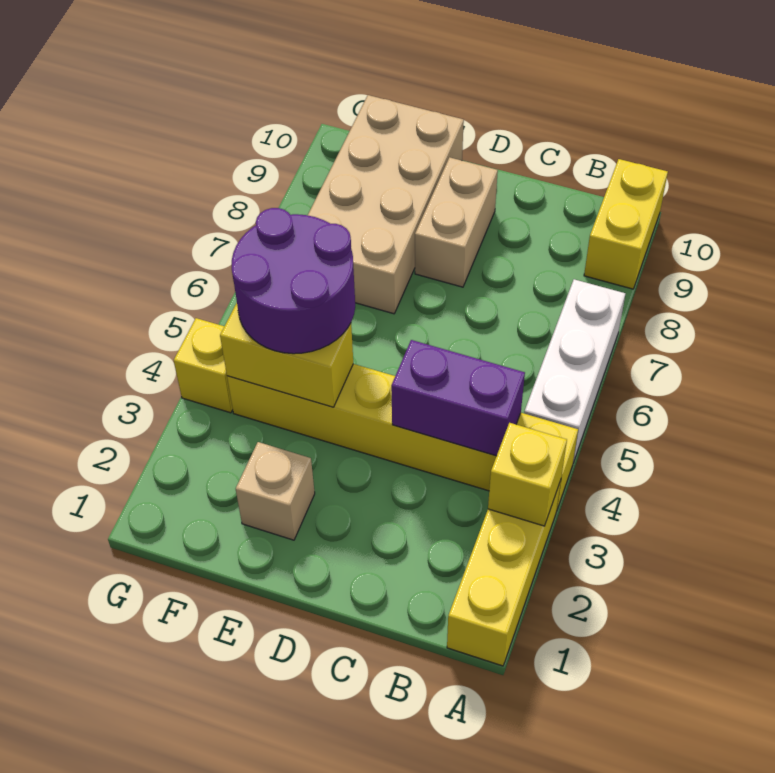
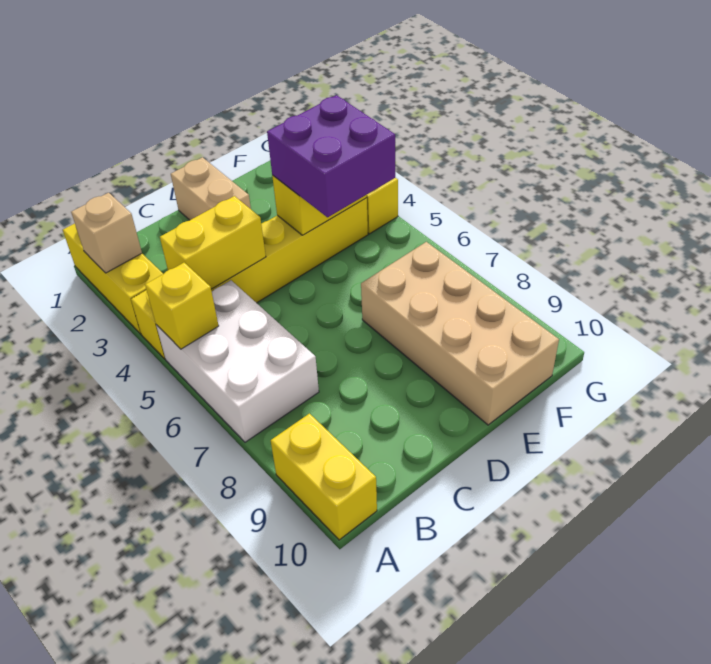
yellow 1x1 brick [488,423,567,526] -> yellow 1x1 brick moved to [145,263,219,349]
white 1x3 brick [524,279,625,463] -> white 2x3 brick [156,280,319,442]
purple 1x2 brick [391,340,525,456] -> yellow 1x2 brick [160,196,266,289]
tan 1x2 brick [415,157,498,287] -> tan 1x2 brick moved to [171,157,251,220]
tan 1x1 brick [236,442,315,540] -> tan 1x1 brick moved to [71,193,142,273]
purple 2x2 round brick [232,208,355,354] -> purple 2x2 brick [267,95,395,217]

